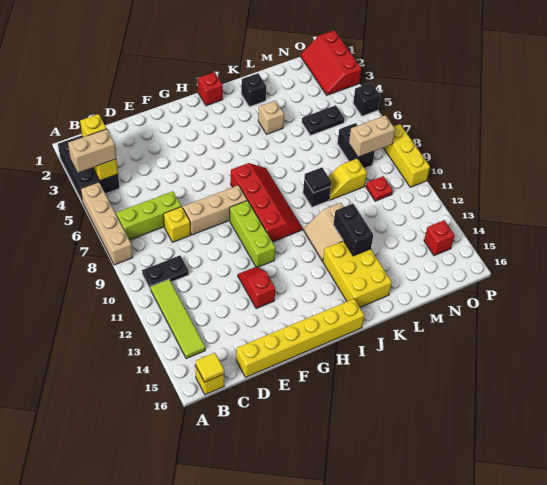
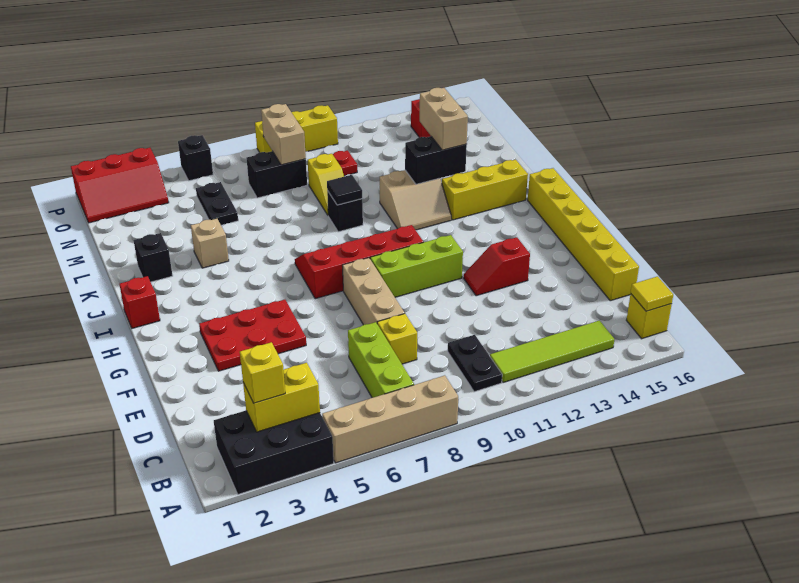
tan 1x2 brick [68,129,116,173] -> tan 1x2 brick moved to [420,88,468,150]
none -> red 2x3 plate [199,300,306,371]
yellow 2x3 brick [323,241,392,307] -> yellow 1x3 brick [442,160,528,220]

